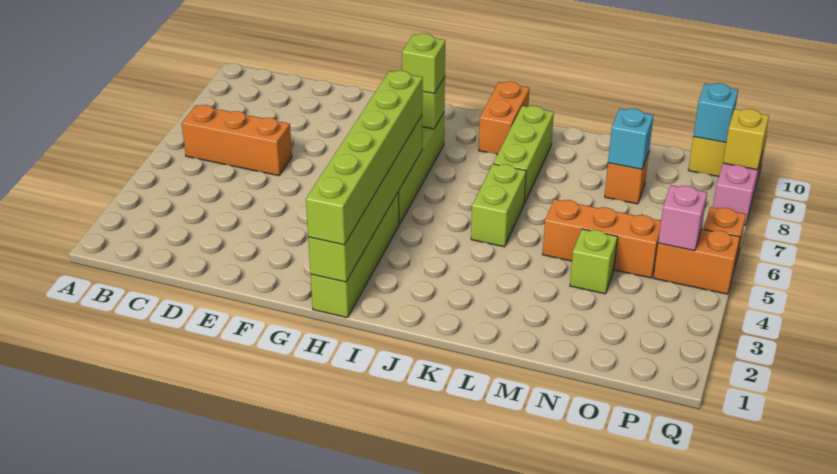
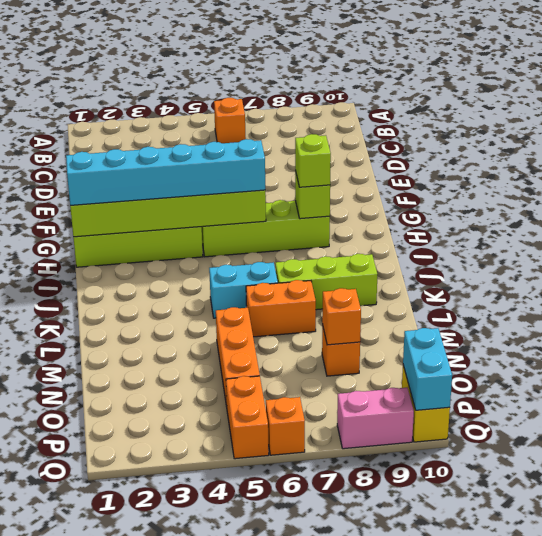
orange 1x3 brick [182,105,292,176] -> orange 1x1 brick [214,98,246,143]
lime 1x6 brick [306,71,423,245] -> cyan 1x6 brick [66,139,265,205]
orange 1x2 brick [479,82,529,154] -> orange 1x2 brick moved to [246,280,316,337]
lime 1x2 brick [471,164,526,247] -> cyan 1x2 brick [209,262,278,318]
lime 1x1 brick [570,229,617,294] -> none
cyan 1x1 brick [608,109,653,169] -> orange 1x1 brick [322,288,361,345]
pink 1x1 brick [658,185,707,251] -> none
cyan 1x1 brick [693,83,738,143] -> cyan 1x2 brick [403,328,452,410]
yellow 1x1 brick [723,109,769,170] -> none

